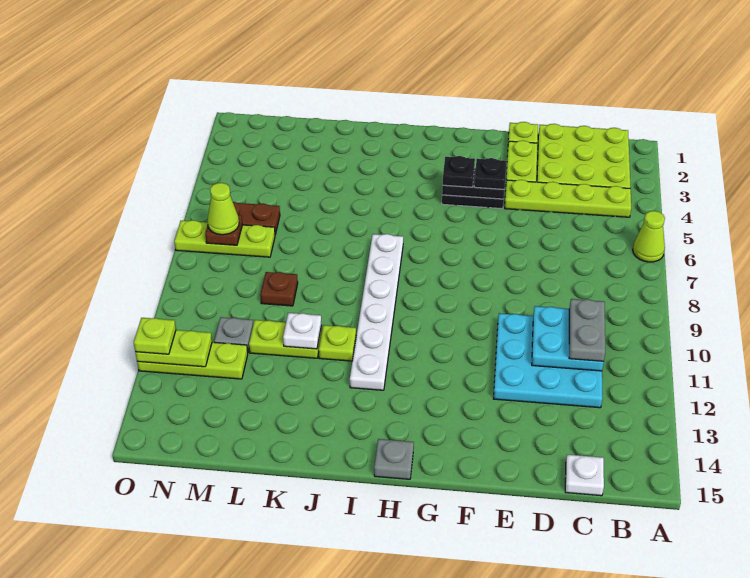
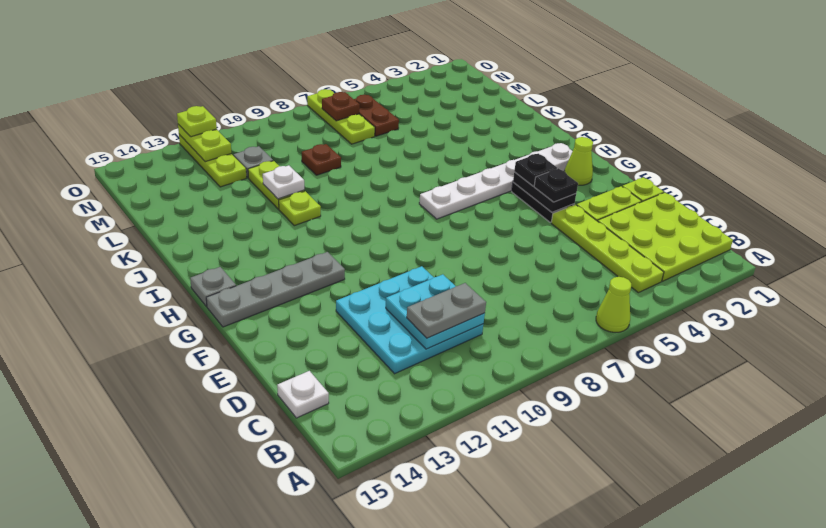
none -> grey 1x4 plate [206,252,345,327]
white 1x6 plate [350,234,403,390] -> white 1x6 plate moved to [419,143,572,219]
lime 1x1 cone [207,183,239,235] -> lime 1x1 cone moved to [565,137,593,185]

